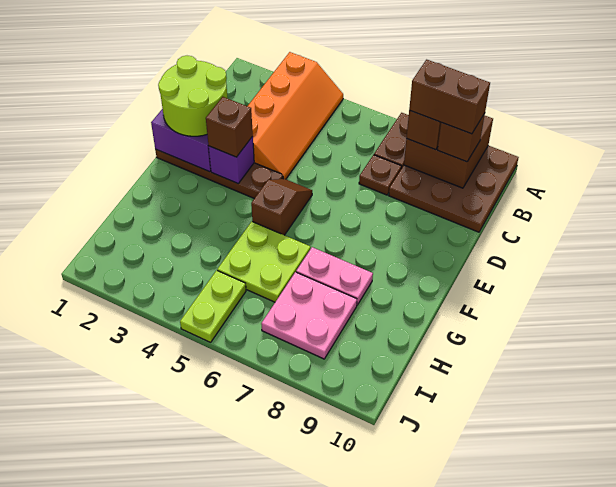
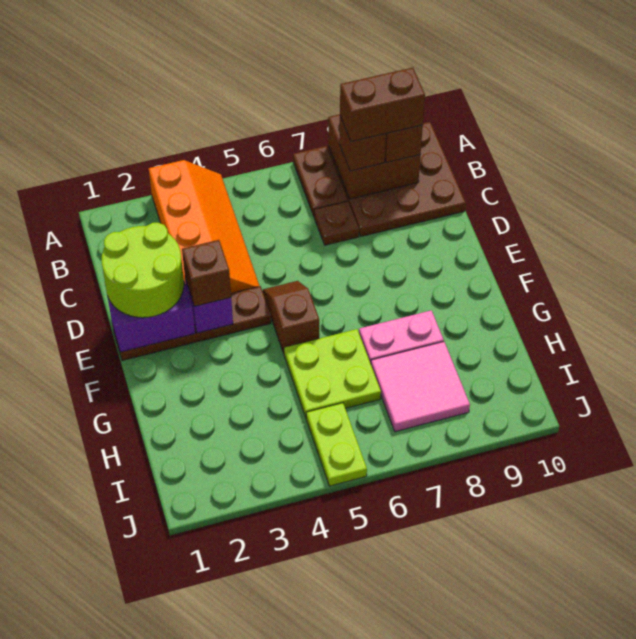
pink 2x2 plate [261,272,357,359] -> pink 2x2 tile [371,342,470,432]

